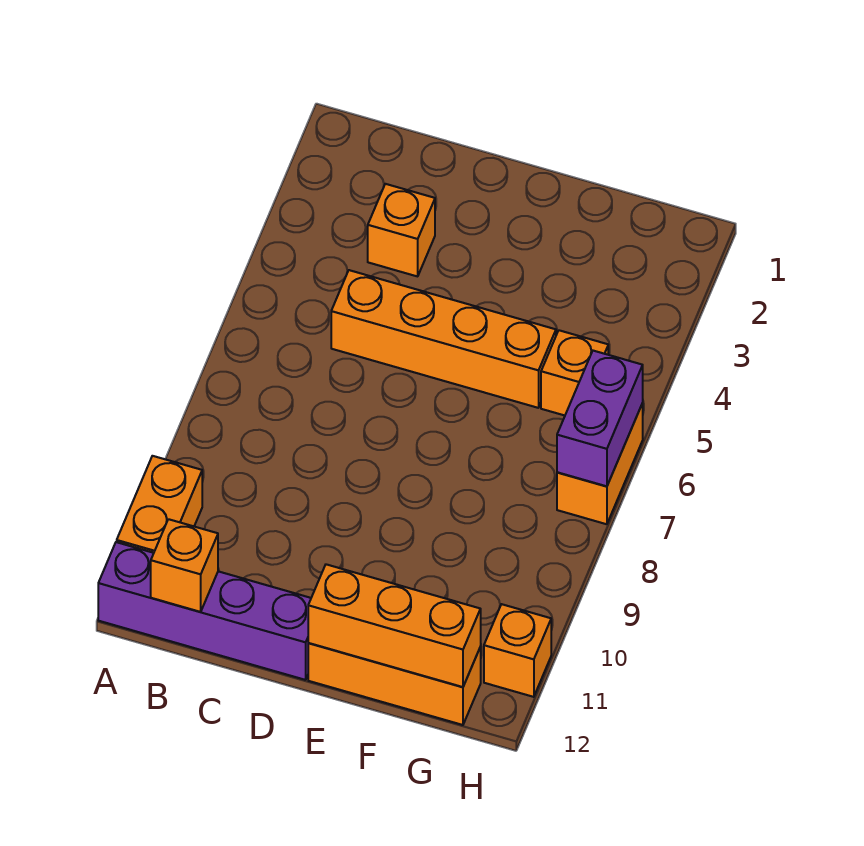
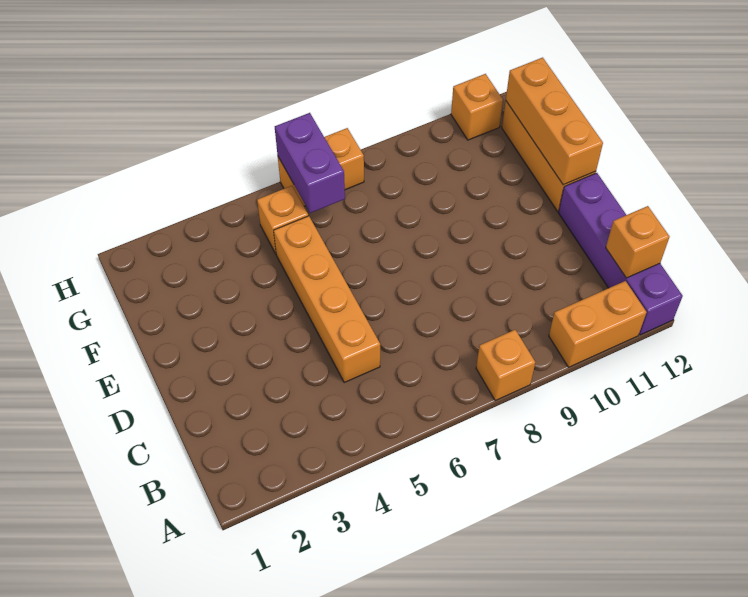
orange 1x1 brick [368,184,435,276] -> orange 1x1 brick moved to [476,330,535,401]
purple 1x2 brick [557,351,643,486] -> purple 1x2 brick turned to [275,113,345,213]

